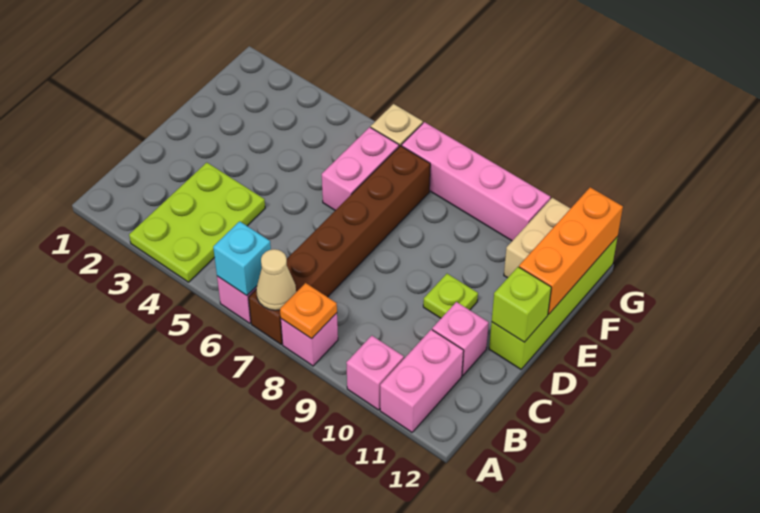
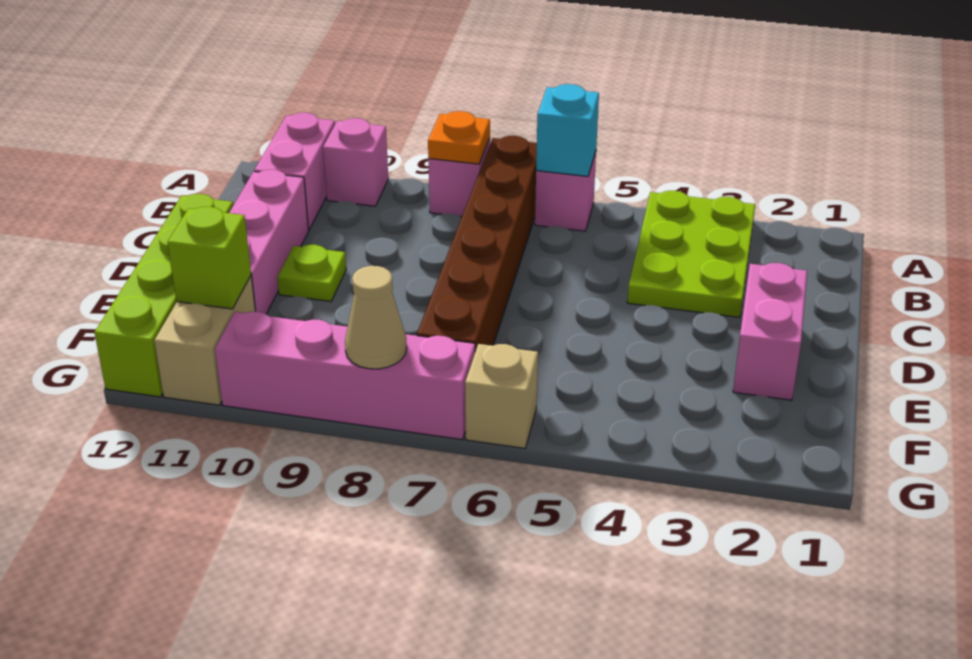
tan 1x1 cone [256,249,296,310] -> tan 1x1 cone moved to [345,266,407,369]
pink 1x1 brick [432,302,489,376] -> pink 1x3 brick [229,170,309,314]
lime 1x1 brick [492,267,551,342] -> lime 1x1 brick moved to [168,207,251,309]
pink 1x2 brick [322,127,399,210] -> pink 1x2 brick moved to [733,263,807,400]
orange 1x3 brick [519,187,623,314] -> none

